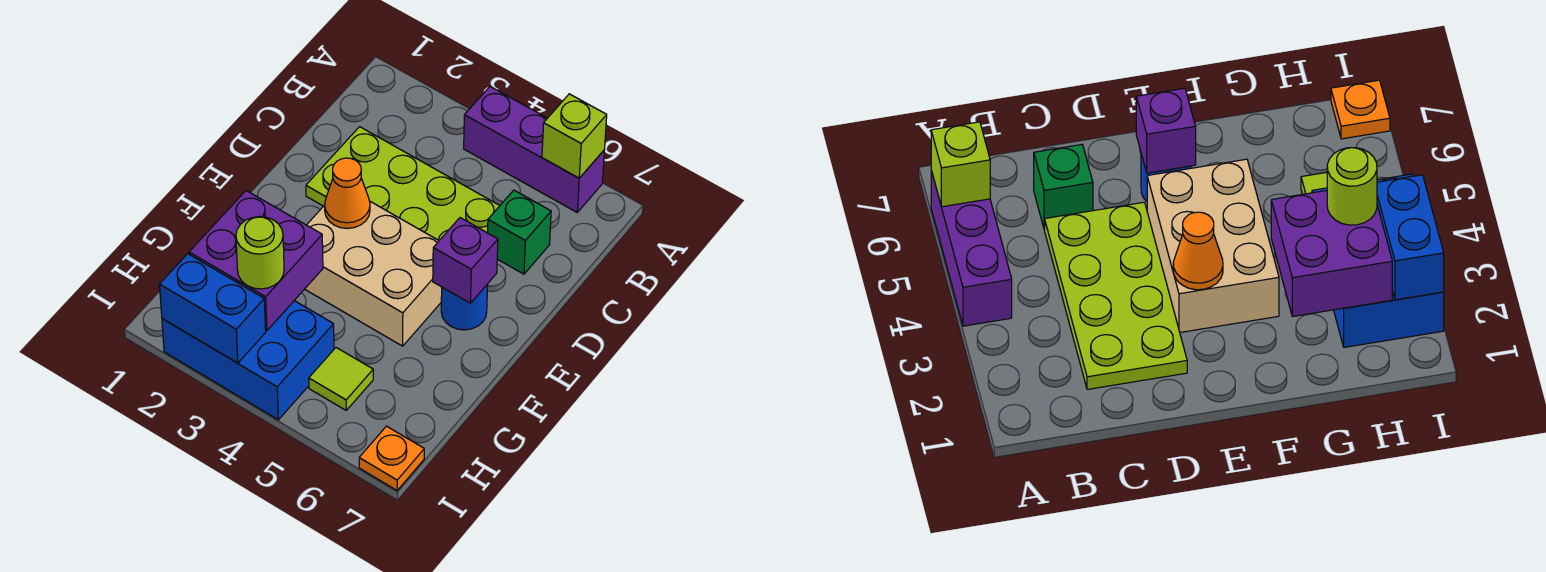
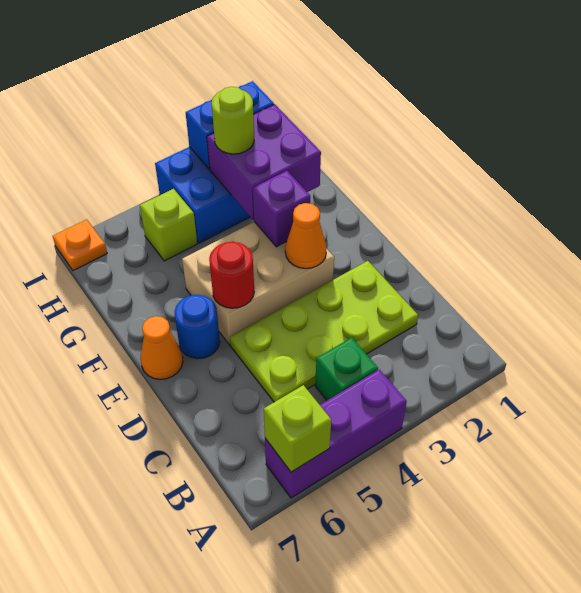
green 1x1 brick [488,190,551,274] -> green 1x1 brick moved to [315,338,378,400]
none -> red 1x1 round brick [209,242,254,308]
purple 1x1 brick [433,218,498,303] -> purple 1x1 brick moved to [253,171,310,247]
none -> orange 1x1 cone [141,316,183,379]
lime 1x1 tile [309,348,373,410] -> lime 1x1 brick [140,189,197,261]

